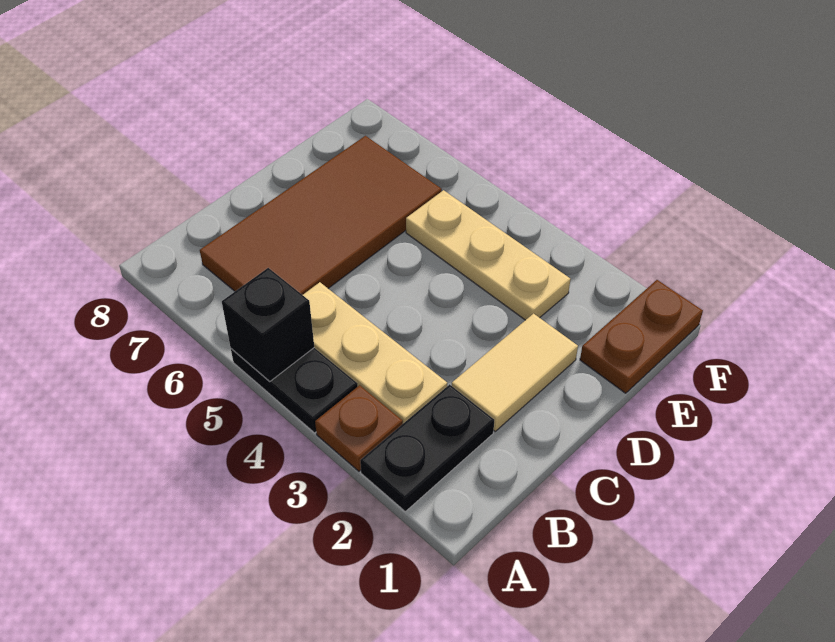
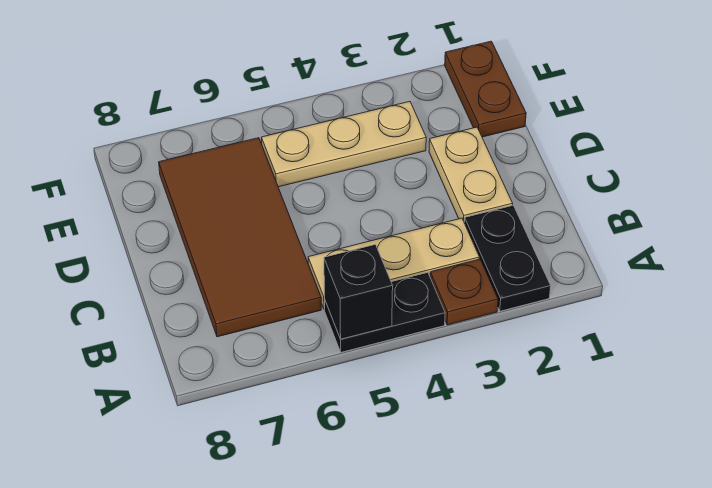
tan 1x2 tile [452,314,578,431] -> tan 1x2 plate [429,127,513,221]

